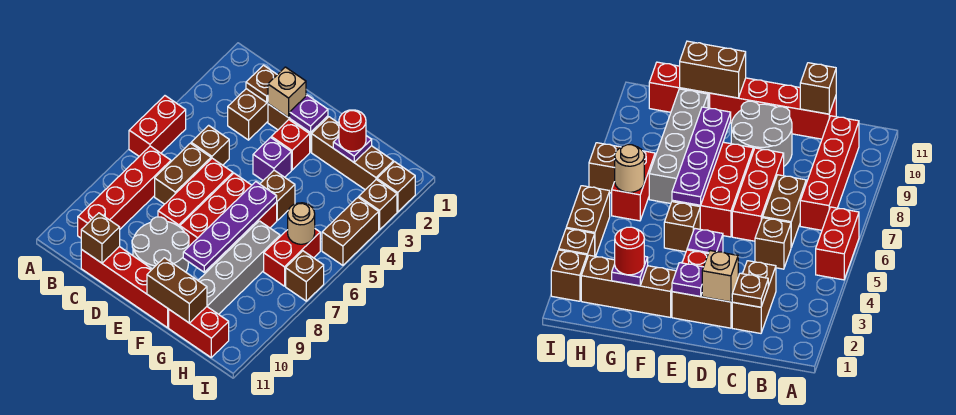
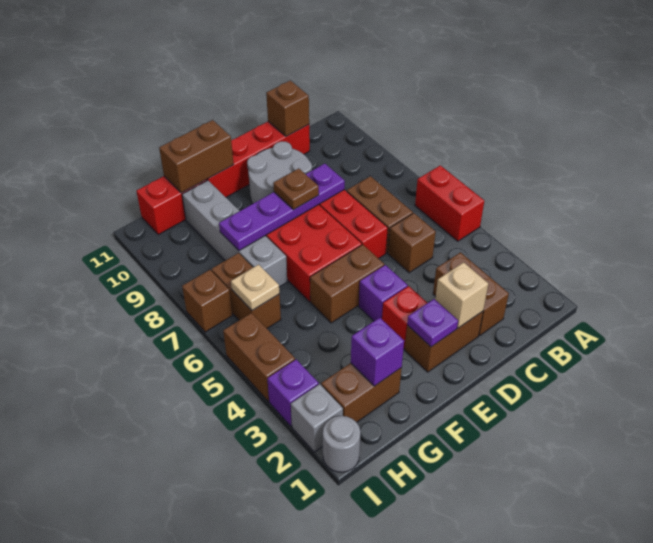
red 1x4 brick [78,146,171,238] -> none
brown 1x1 plate [246,65,277,102] -> brown 1x1 plate moved to [273,168,319,210]
brown 1x3 brick [312,117,393,190] -> brown 1x2 brick [321,363,402,422]
brown 1x1 brick [260,170,295,220] -> brown 1x2 brick [310,245,384,323]
purple 1x4 plate [183,182,277,272] -> purple 1x4 plate turned to [219,164,345,251]
purple 1x1 plate [333,136,372,162] -> purple 1x1 brick [351,318,404,386]
red 1x1 round brick [339,110,366,151] -> none
red 1x2 brick [264,229,320,286] -> brown 1x2 brick [212,253,281,328]
tan 1x1 round brick [288,203,315,244] -> tan 1x1 plate [231,265,279,310]
none -> grey 1x1 round brick [323,416,361,472]
brown 1x1 brick [377,162,415,212] -> grey 1x1 brick [291,384,343,452]
brown 1x1 brick [359,180,397,230] -> purple 1x1 brick [267,360,319,426]

